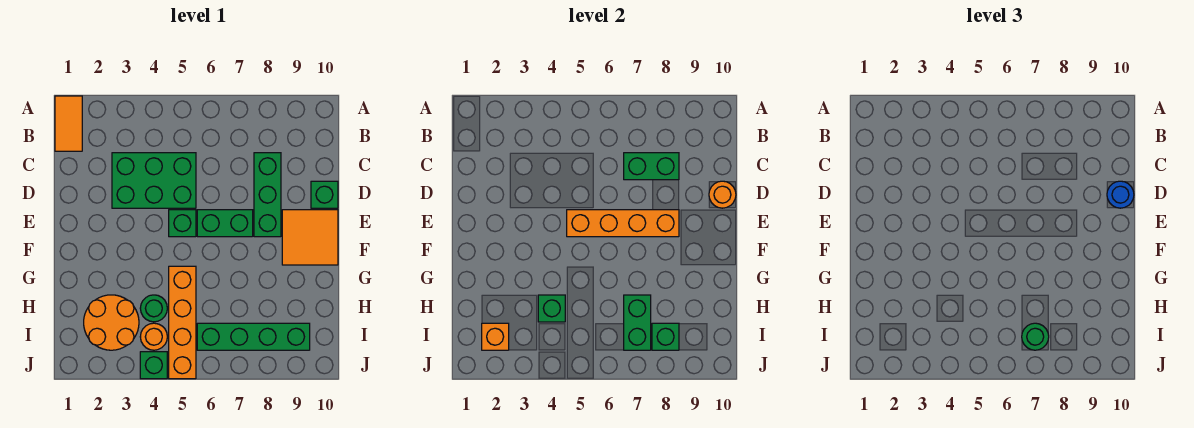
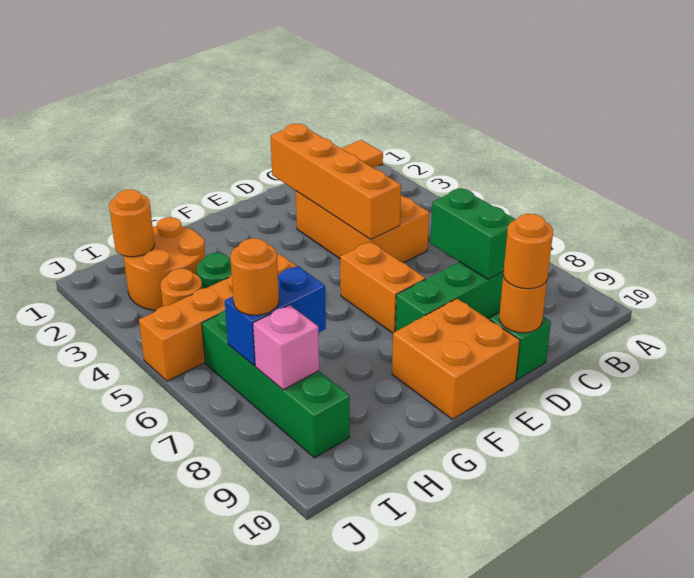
green 2x3 brick [112,153,196,208] -> orange 2x3 brick [296,191,429,263]
blue 1x1 round brick [1107,181,1134,208] -> orange 1x1 round brick [503,214,553,289]
green 1x1 brick [169,210,196,237] -> none
orange 1x4 brick [567,210,679,237] -> orange 1x4 brick moved to [271,124,401,239]
green 1x2 brick [197,210,253,237] -> orange 1x2 brick [340,242,426,333]
orange 2x2 tile [282,210,338,265] -> orange 2x2 brick [392,299,520,419]
green 1x1 brick [538,295,565,322] -> none
green 1x2 brick [624,295,651,350] -> blue 1x2 brick [225,266,326,366]
orange 1x1 brick [482,323,509,350] -> orange 1x1 round brick [109,190,155,257]
green 1x1 round brick [1022,323,1049,350] -> orange 1x1 round brick [230,238,279,315]
green 1x1 brick [652,323,679,350] -> pink 1x1 brick [253,305,319,390]
green 1x1 brick [140,352,167,379] -> none

